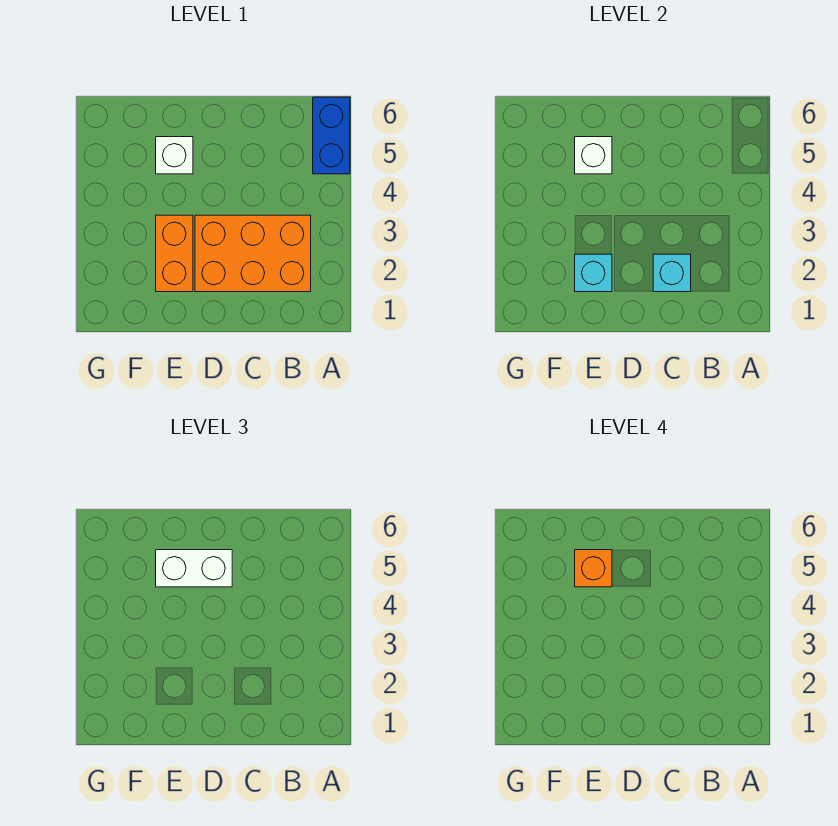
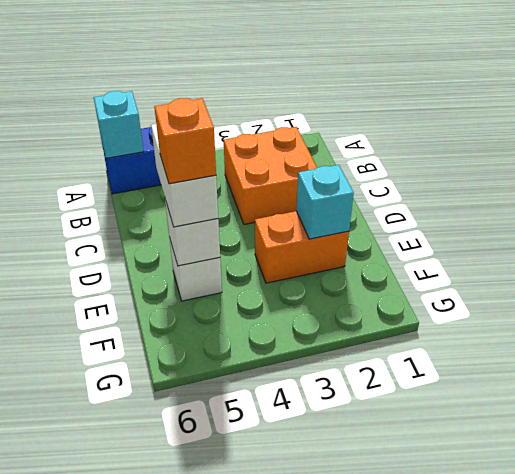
orange 2x3 brick [195,215,311,292] -> orange 2x2 brick [224,127,317,224]
cyan 1x1 brick [653,254,691,292] -> cyan 1x1 brick moved to [94,91,144,158]

